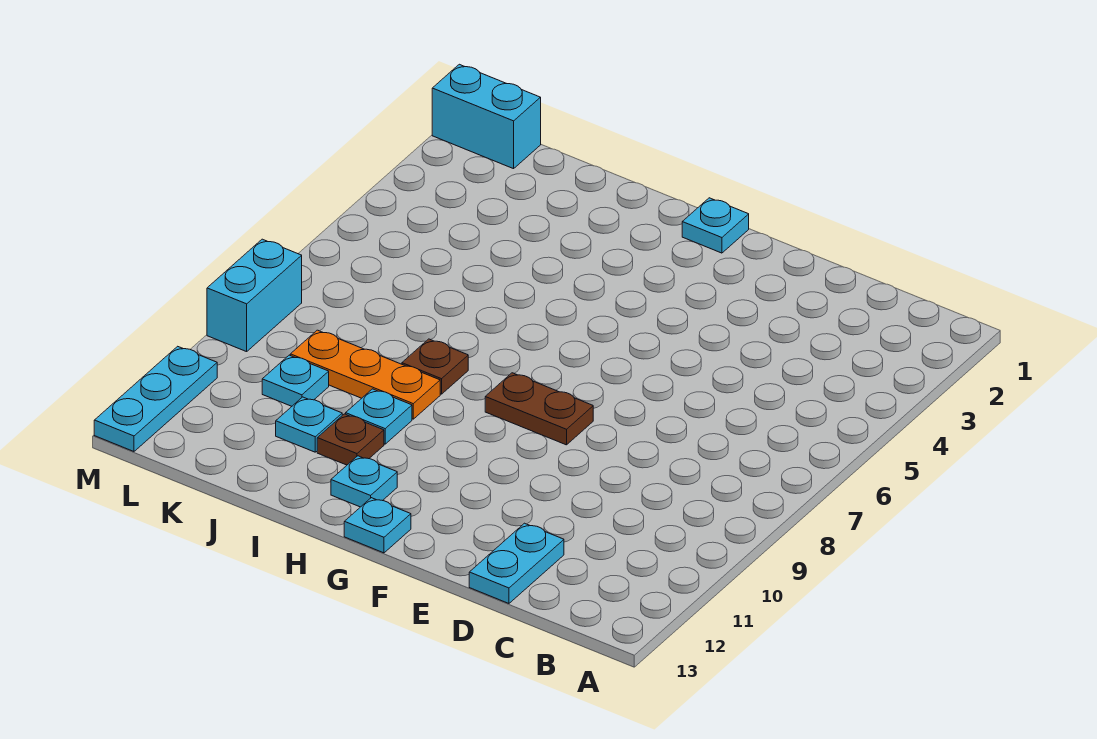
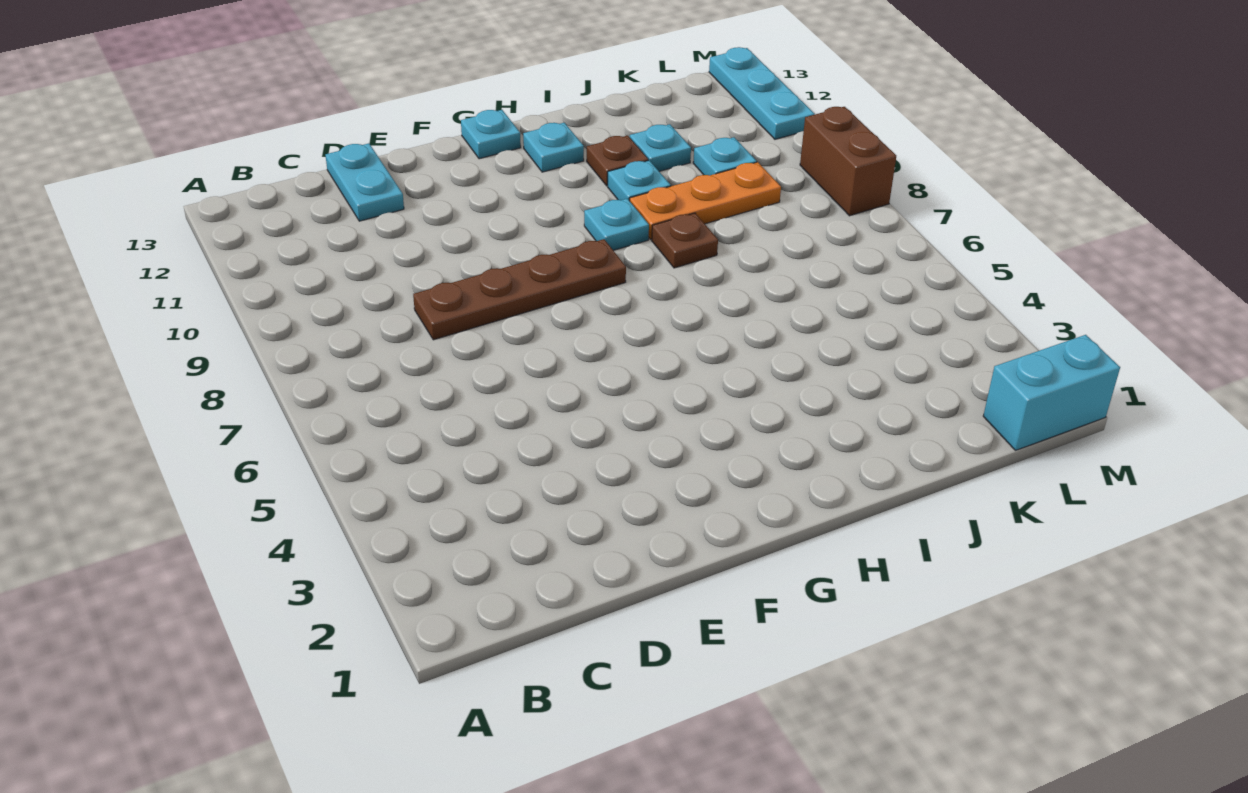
brown 1x2 plate [485,373,593,445] -> brown 1x4 plate [413,239,626,340]
cyan 1x1 plate [682,198,749,253] -> cyan 1x1 plate moved to [584,199,649,250]
cyan 1x2 brick [207,239,302,352] -> brown 1x2 brick [800,107,896,216]

